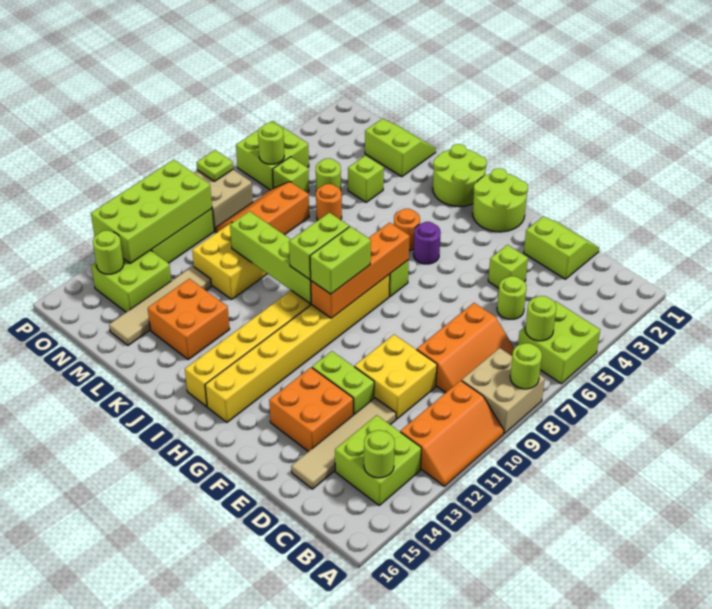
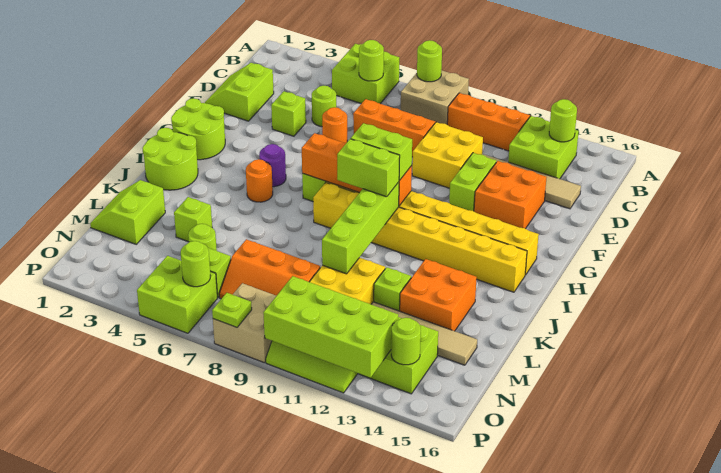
orange 1x1 round brick [316,184,342,220] -> orange 1x1 round brick moved to [322,107,347,143]
none -> lime 1x1 brick [374,267,411,311]

